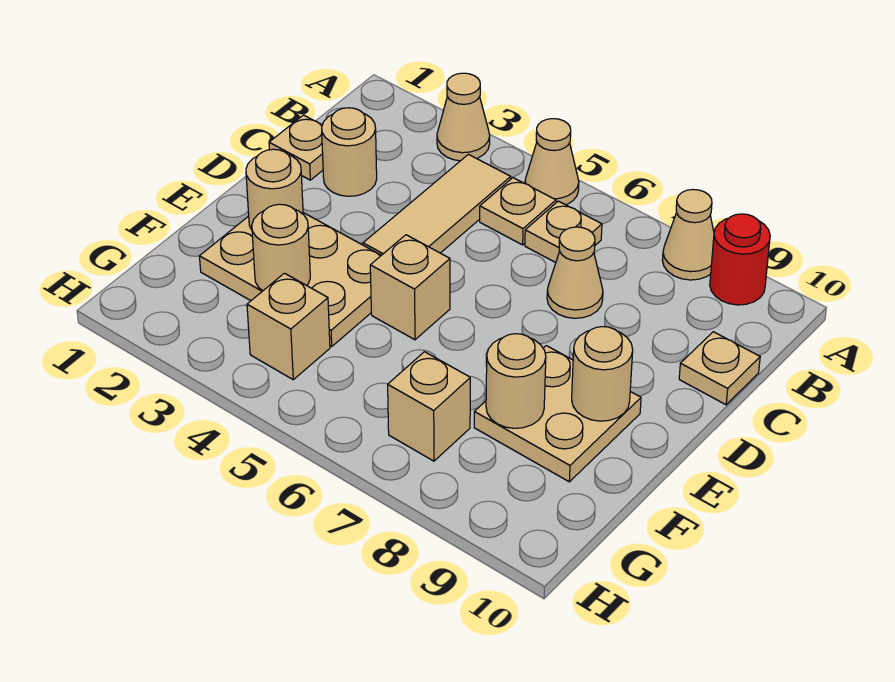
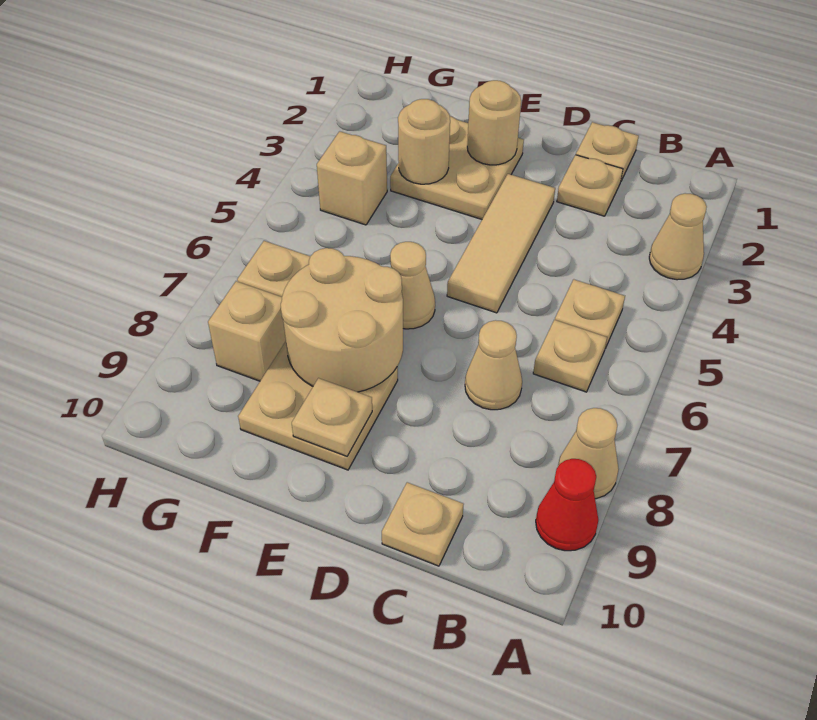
tan 1x1 cone [525,119,579,205] -> tan 1x1 cone moved to [390,242,435,329]
red 1x1 round brick [710,214,770,305] -> red 1x1 cone [536,459,598,551]
tan 1x3 tile [363,154,511,255] -> tan 1x3 tile turned to [447,174,555,313]
tan 1x1 round brick [322,108,377,196] -> tan 1x1 plate [557,155,623,216]
tan 2x3 plate [199,213,381,346] -> tan 2x2 plate [390,116,524,219]
tan 1x1 brick [370,235,450,340] -> tan 1x1 brick moved to [208,281,286,381]
tan 1x1 round brick [572,327,633,421] -> tan 1x1 plate [292,378,372,456]
tan 1x1 round brick [486,334,546,428] -> tan 2x2 round brick [281,248,403,392]

